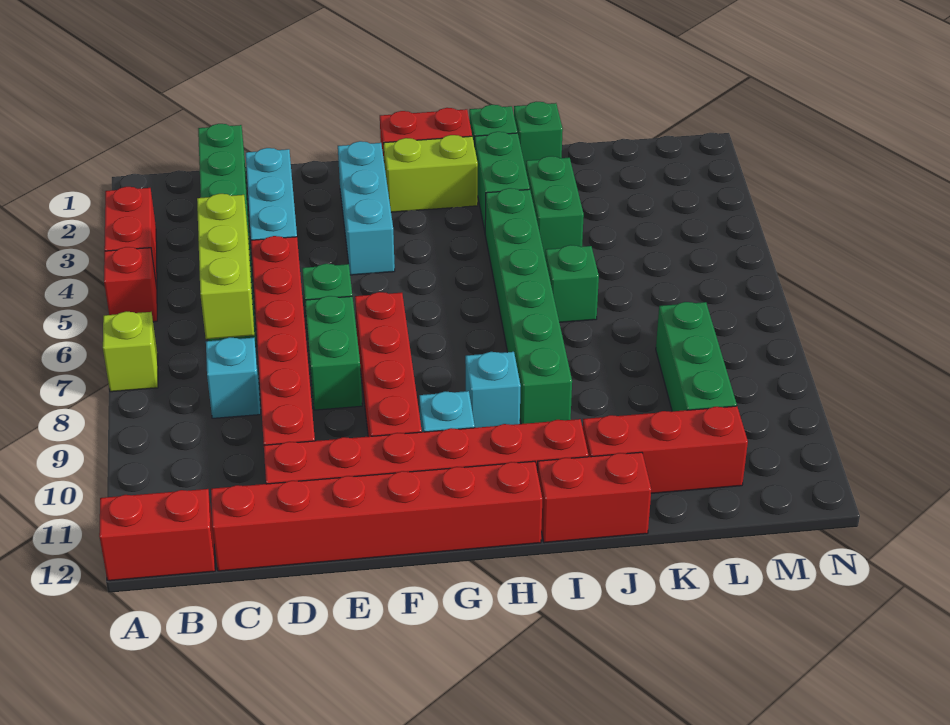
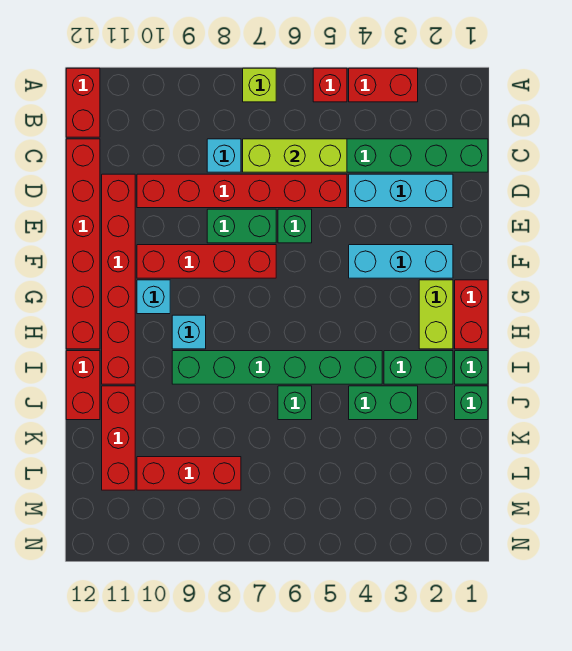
green 1x3 brick [656,302,737,411] -> red 1x3 brick [137,457,241,490]

